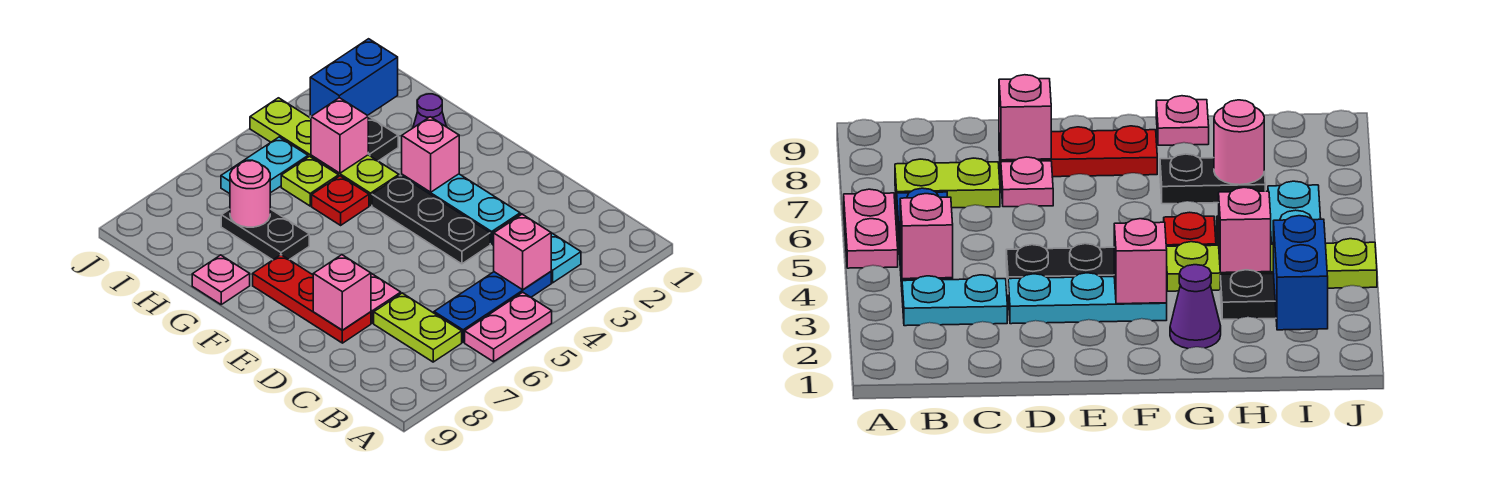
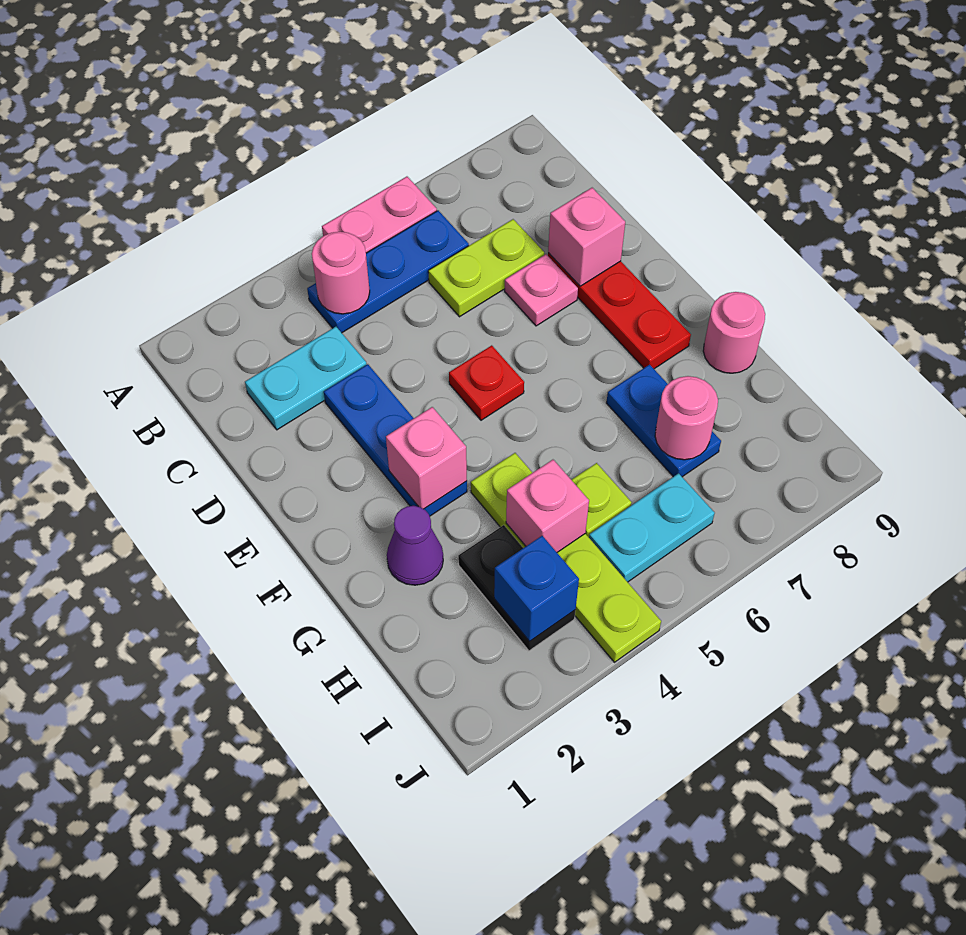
cyan 1x2 plate [493,214,581,283] -> cyan 1x2 plate turned to [245,327,367,430]
pink 1x1 brick [494,214,551,290] -> pink 1x1 round brick [312,232,370,314]
lime 1x2 plate [374,293,462,362] -> lime 1x2 plate turned to [428,219,544,317]
cyan 1x3 plate [402,174,520,244] -> blue 1x3 plate [324,364,467,516]
black 1x3 plate [372,175,490,264] -> none
red 1x1 plate [312,176,369,225] -> red 1x1 plate moved to [449,345,524,420]
black 1x2 plate [221,209,309,260] -> blue 1x2 plate [606,365,721,477]
pink 1x1 plate [192,255,250,304] -> pink 1x1 round brick [703,292,765,373]
blue 1x2 brick [310,39,398,116] -> blue 1x1 brick [494,536,579,641]

